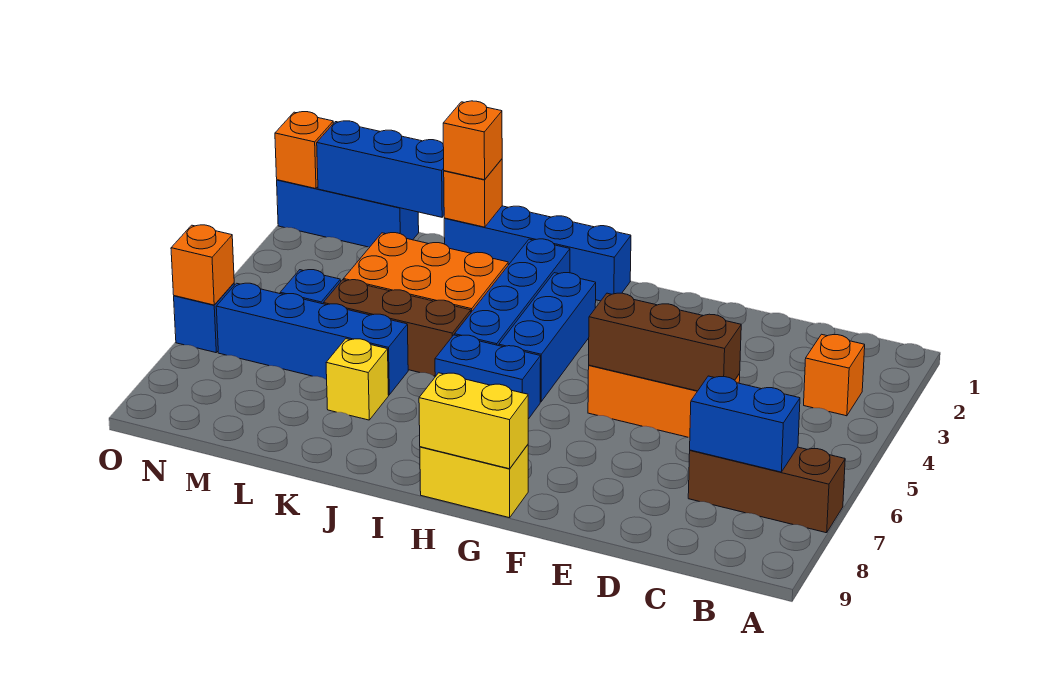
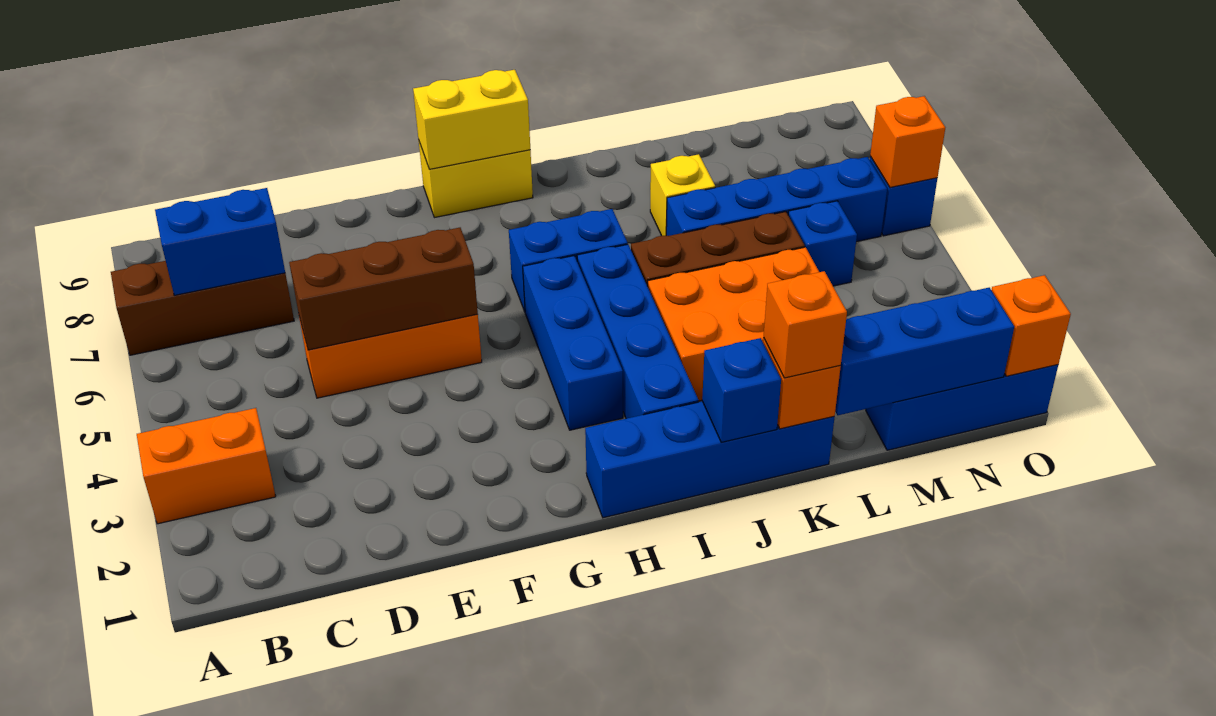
orange 1x1 brick [804,334,865,416] -> orange 1x2 brick [137,408,276,524]
none -> blue 1x1 brick [702,338,781,442]

